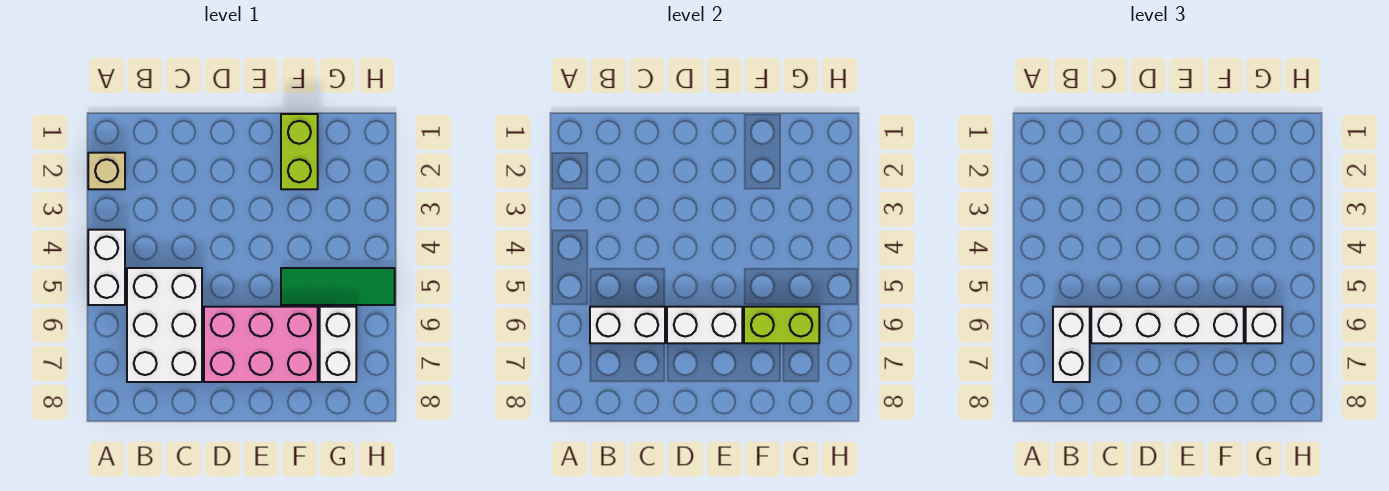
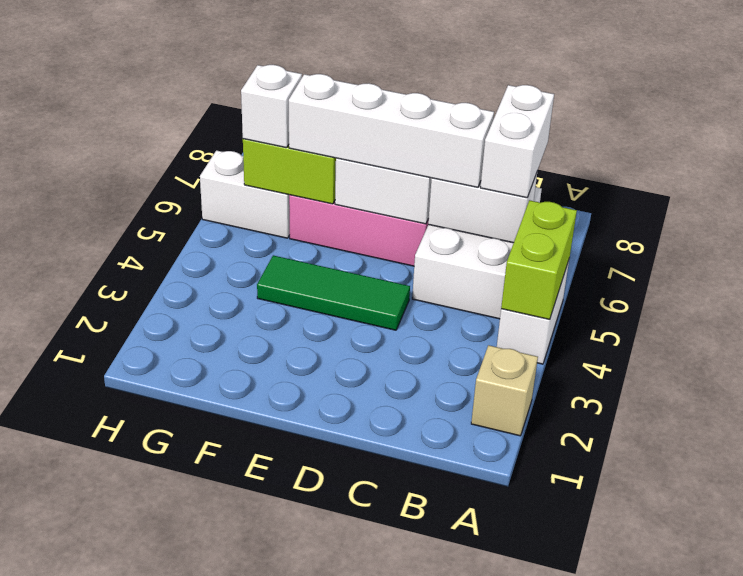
lime 1x2 brick [281,114,318,189] -> lime 1x2 brick moved to [501,200,577,320]
green 1x3 tile [281,268,395,305] -> green 1x3 tile moved to [257,255,410,330]
white 1x2 brick [320,307,356,382] -> white 1x2 brick turned to [200,150,290,238]

